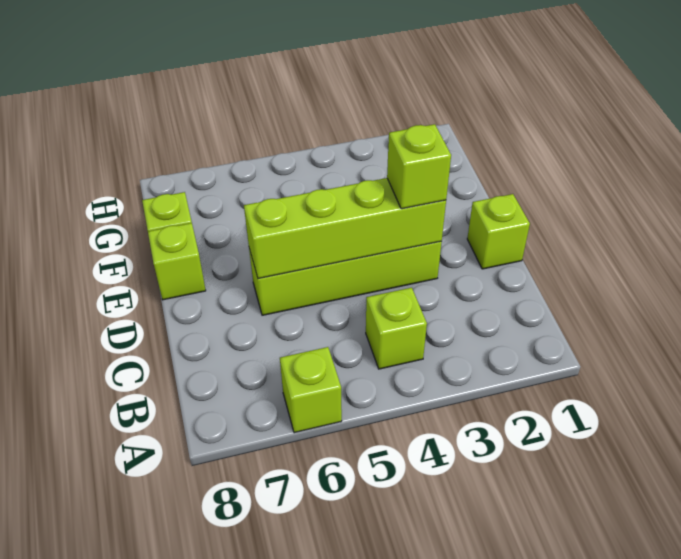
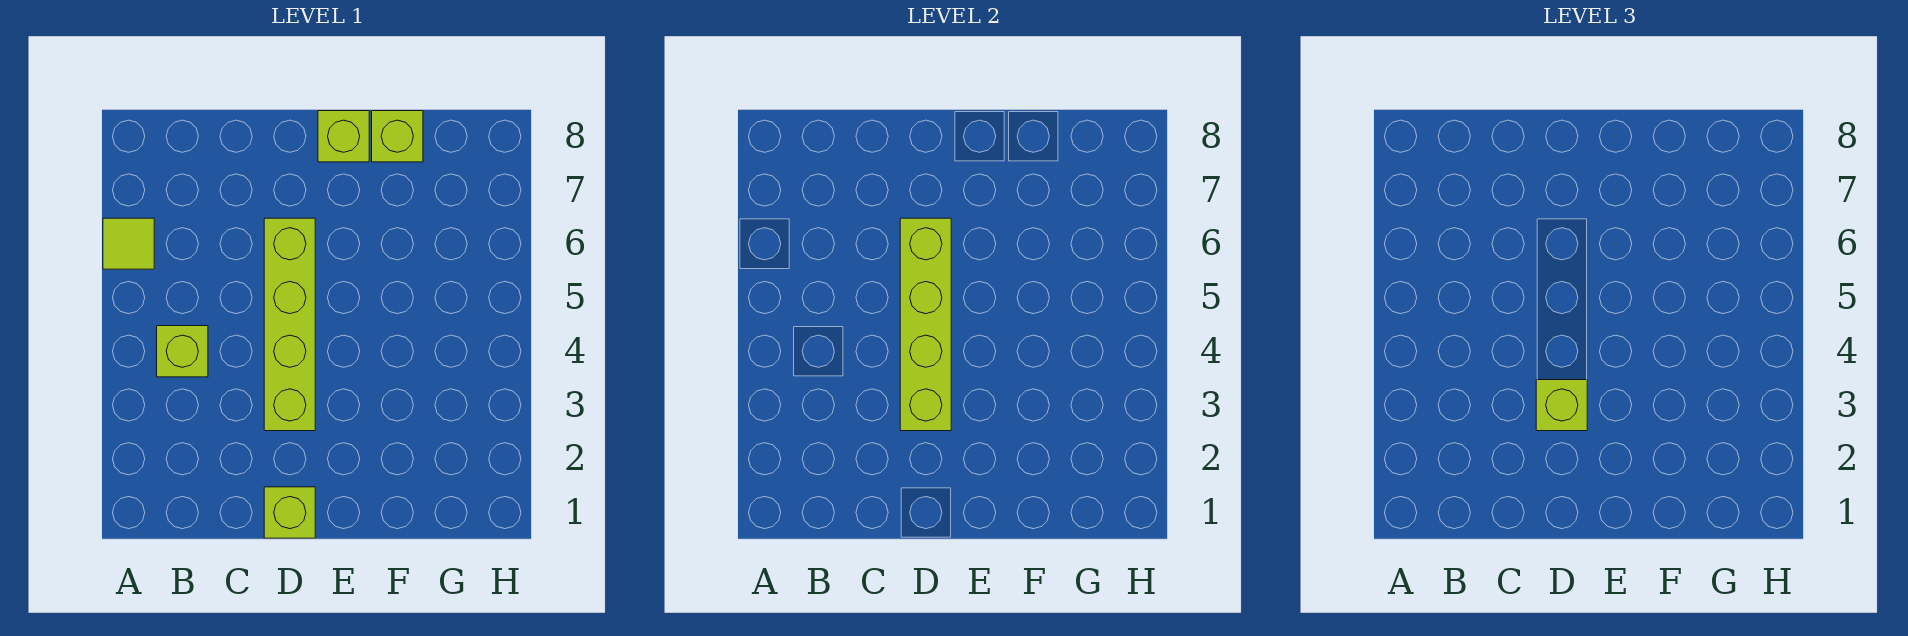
lime 1x1 brick [280,347,342,433] -> lime 1x1 tile [103,218,154,269]

